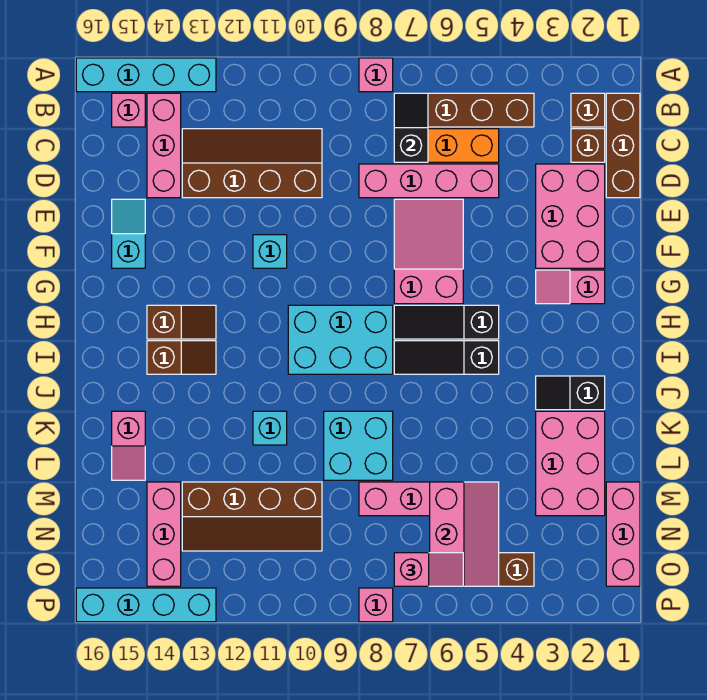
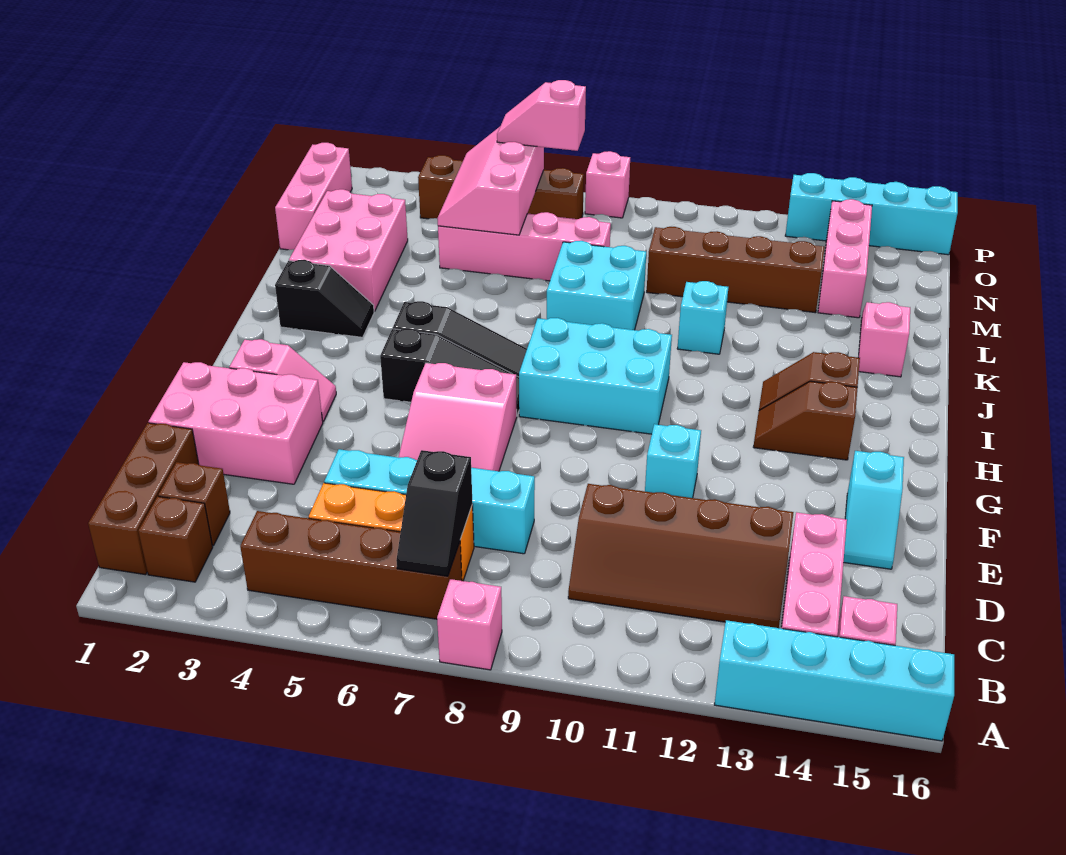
pink 2x3 brick [536,164,605,268] -> pink 2x3 brick turned to [148,362,323,484]
pink 1x4 brick [359,164,499,198] -> cyan 1x4 brick [324,449,535,554]

